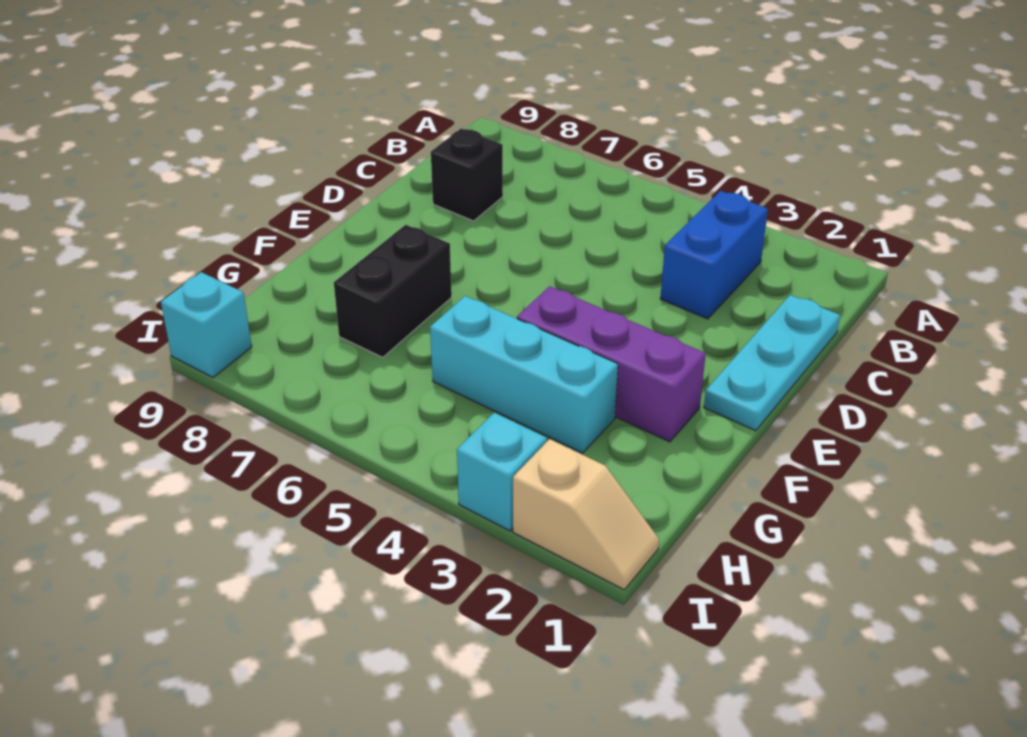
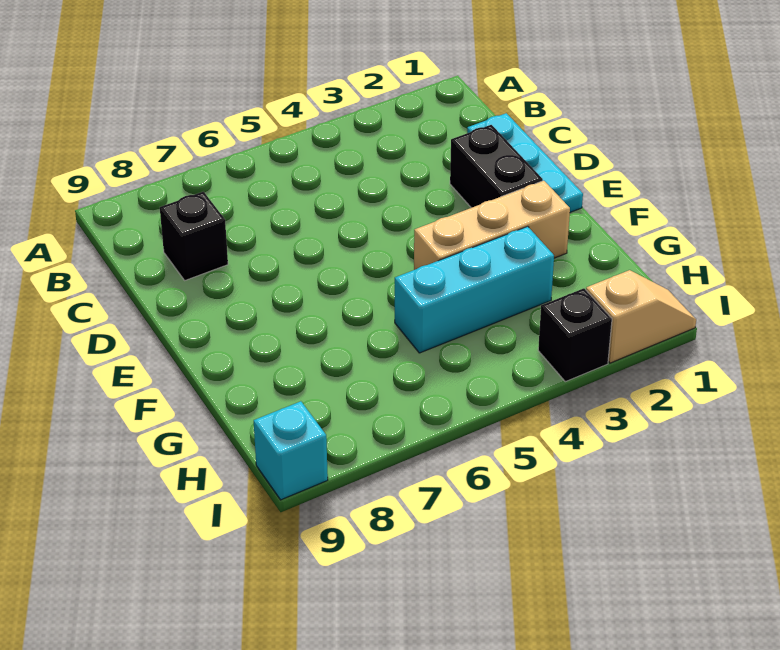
blue 1x2 brick [660,191,768,319] -> none
purple 1x3 brick [517,286,706,442] -> tan 1x3 brick [414,181,570,270]
black 1x2 brick [334,225,452,357] -> black 1x2 brick moved to [450,125,543,208]
cyan 1x1 brick [457,413,547,531] -> black 1x1 brick [538,288,612,382]

